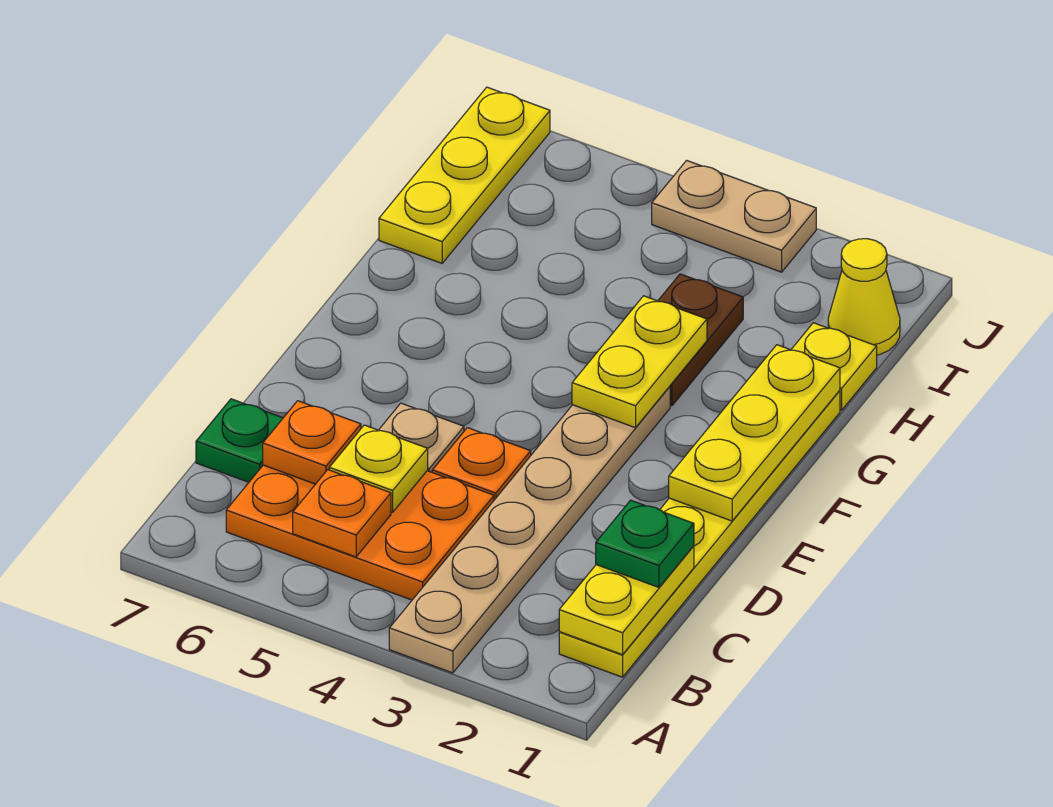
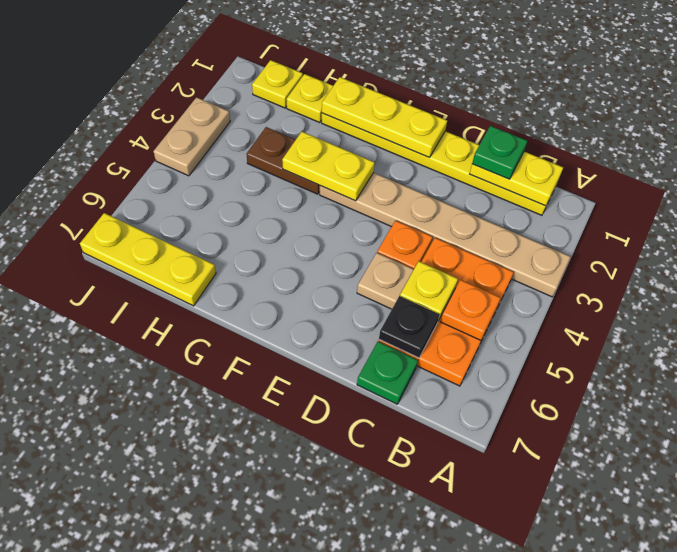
orange 1x1 plate [263,401,361,484] -> black 1x1 plate [379,296,440,358]
yellow 1x1 cone [828,239,900,355] -> yellow 1x1 plate [252,60,303,108]

